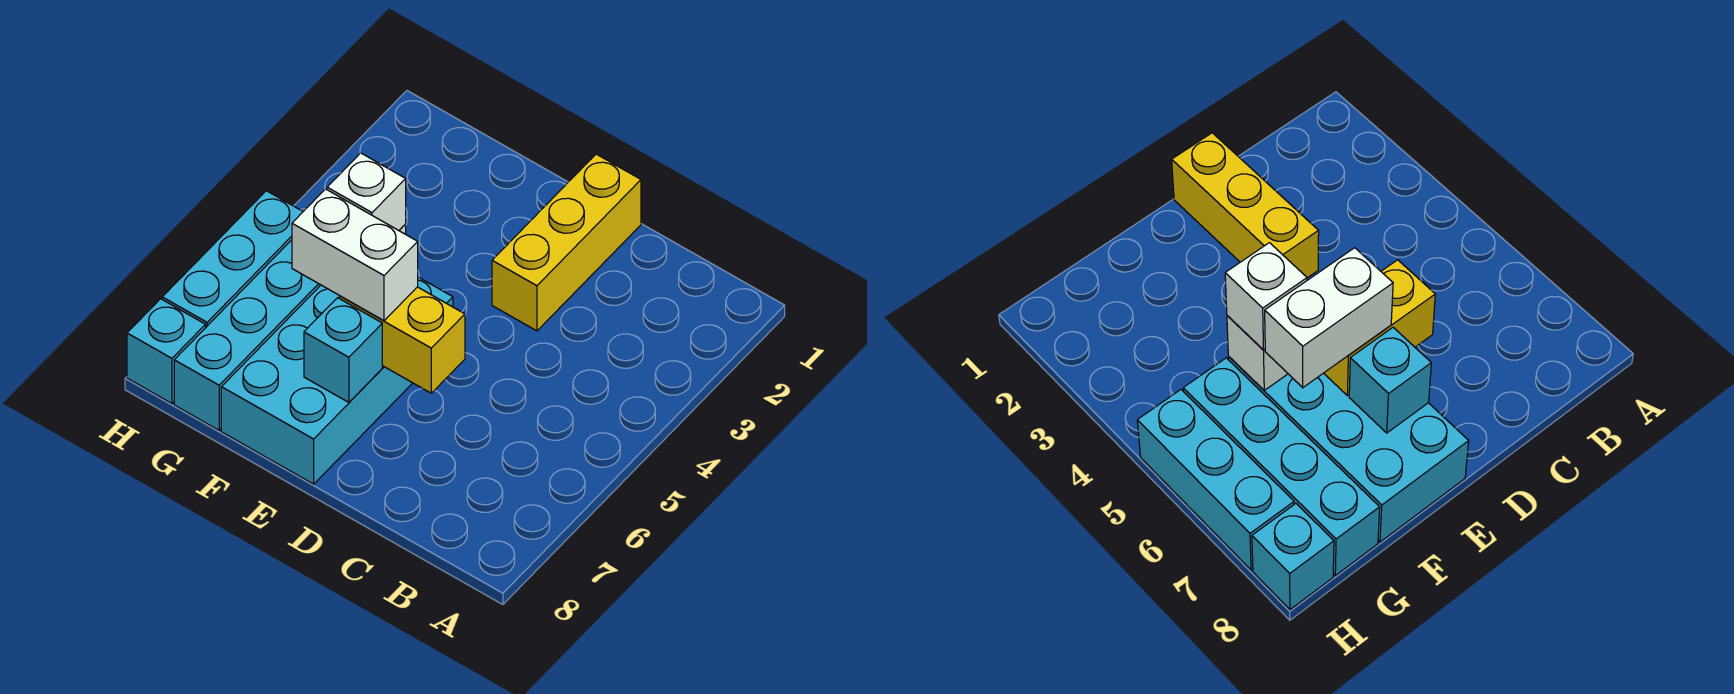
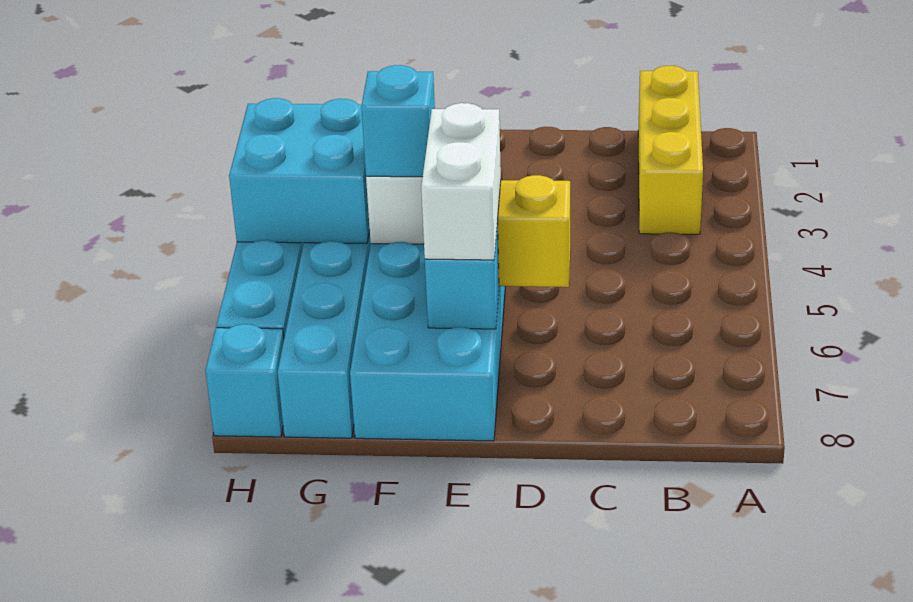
yellow 1x3 brick [492,154,641,331] -> yellow 1x3 brick moved to [638,66,703,234]
white 1x2 brick [292,189,418,321] -> white 1x2 brick turned to [421,103,501,260]
white 1x1 brick [327,153,406,230] -> cyan 1x1 brick [361,65,435,177]
none -> cyan 2x2 brick [229,98,370,243]

